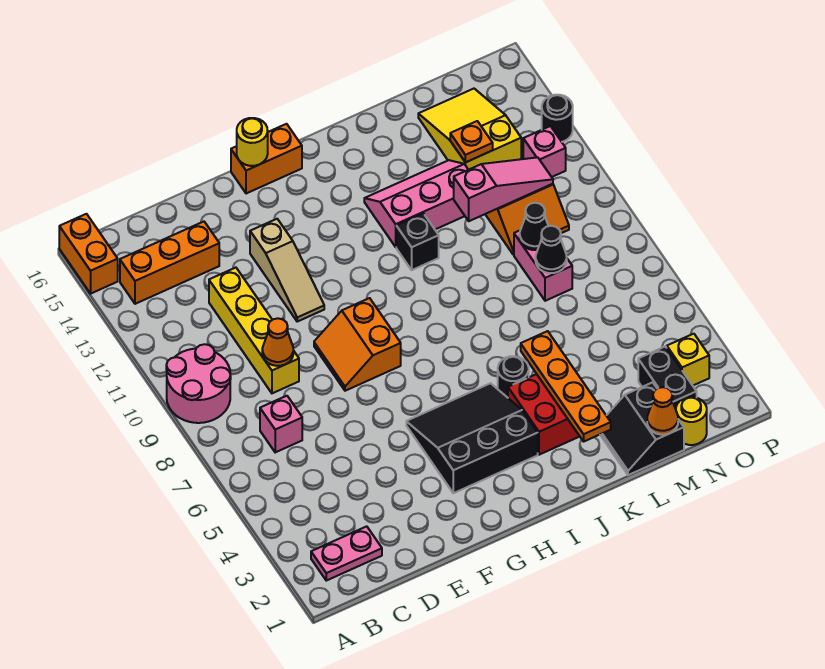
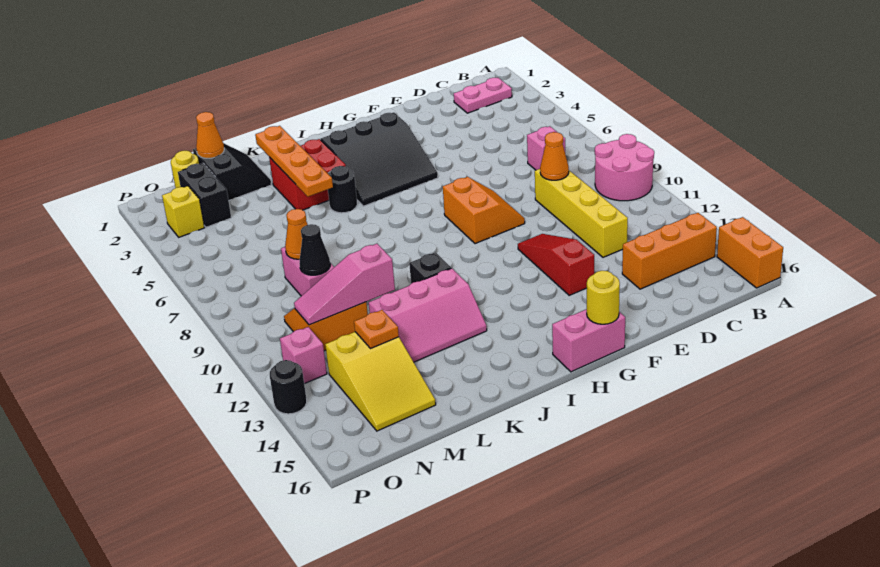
tan 1x3 slope [250,219,324,322] -> red 1x3 slope [518,234,594,295]
orange 1x2 brick [231,124,302,194] -> pink 1x2 brick [552,309,625,372]
black 1x1 cone [536,226,567,273] -> orange 1x1 cone [285,209,308,259]

